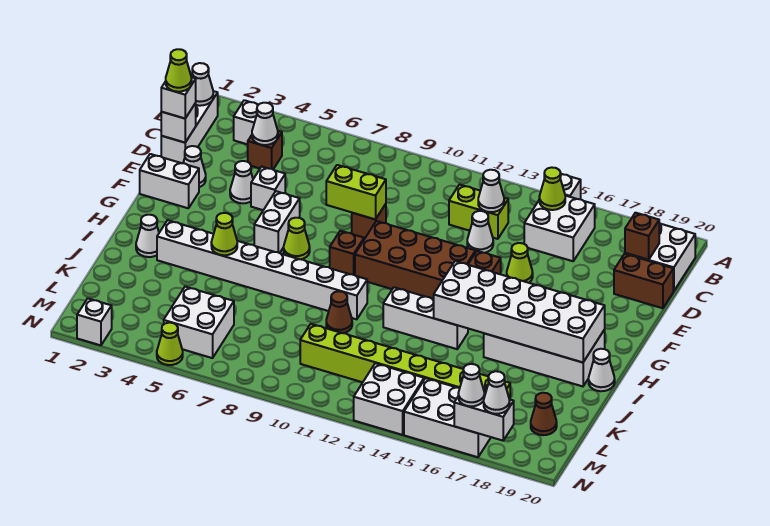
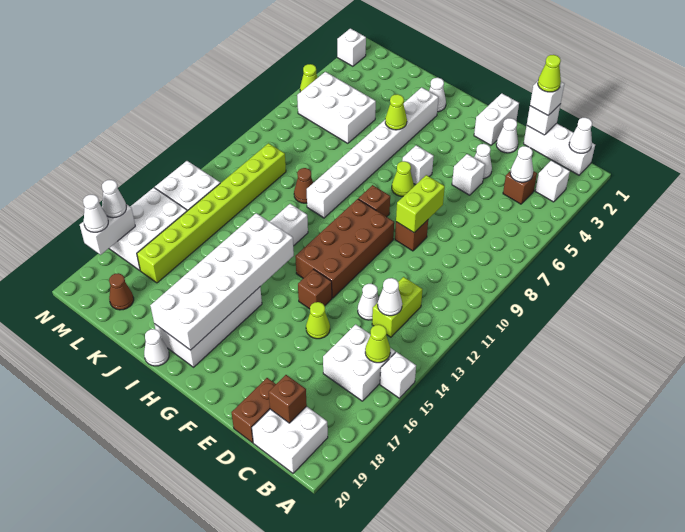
white 1x2 brick [254,191,300,253] -> white 1x1 brick [402,145,434,185]
white 2x2 brick [164,287,234,358] -> white 2x3 brick [297,72,376,143]

